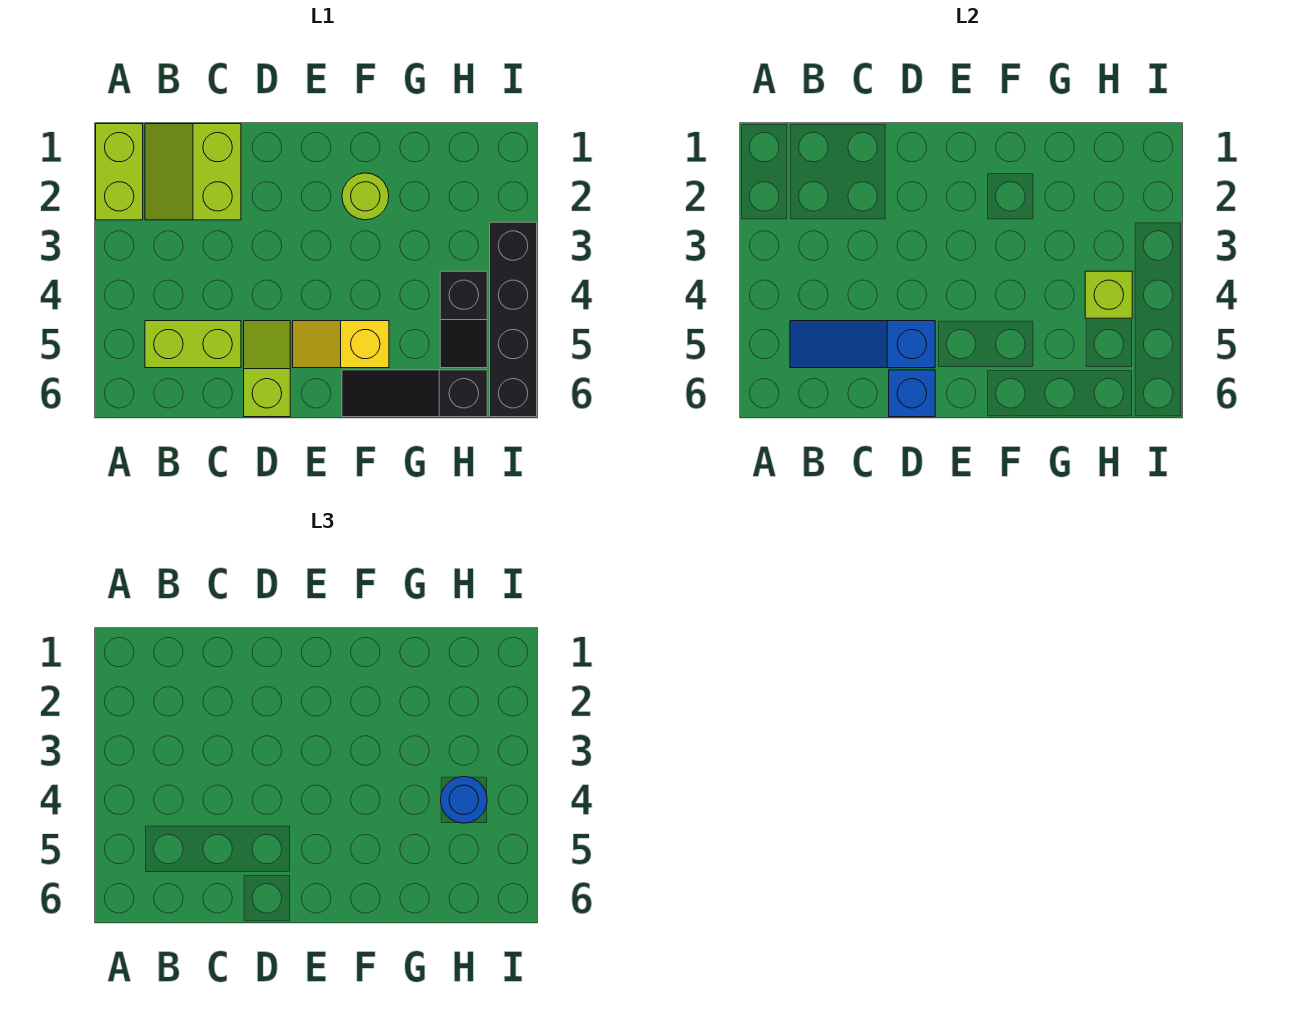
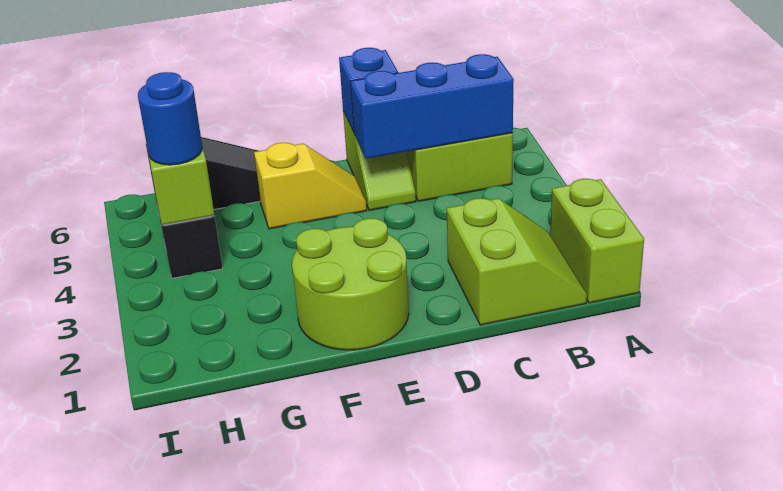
blue 1x3 slope [790,321,935,368] -> blue 1x3 brick [351,54,514,159]
lime 1x1 round brick [342,173,389,220] -> lime 2x2 round brick [292,218,409,350]
black 1x4 brick [490,222,537,417] -> none

